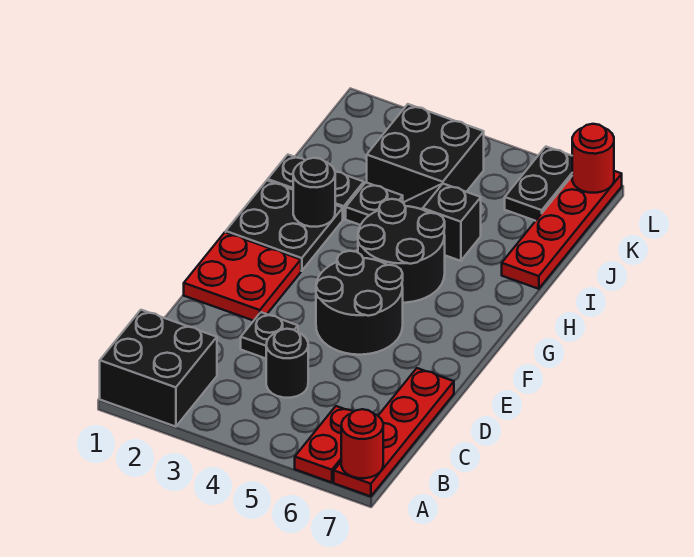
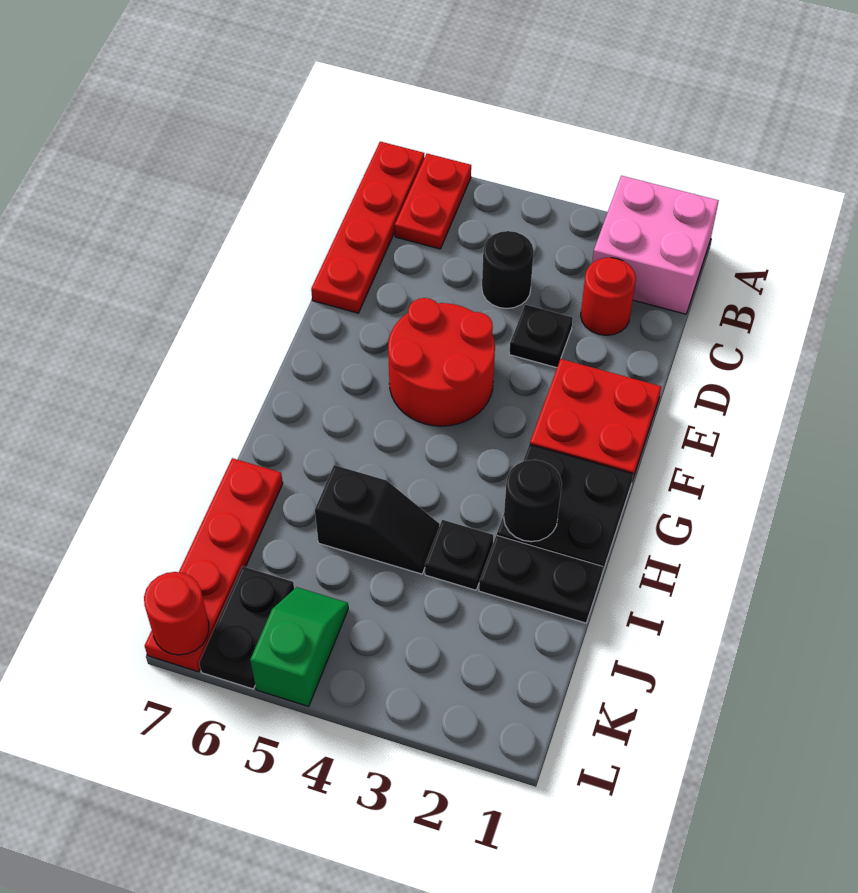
black 2x2 brick [100,310,217,427] -> pink 2x2 brick [592,176,719,314]
red 1x1 round brick [341,409,383,478] -> red 1x1 round brick moved to [581,258,636,335]
black 2x2 round brick [316,251,403,355] -> red 2x2 round brick [388,298,495,426]
black 2x2 round brick [358,199,445,303] -> none
black 2x2 brick [367,104,484,203] -> none
none -> green 1x2 slope [250,587,348,706]

